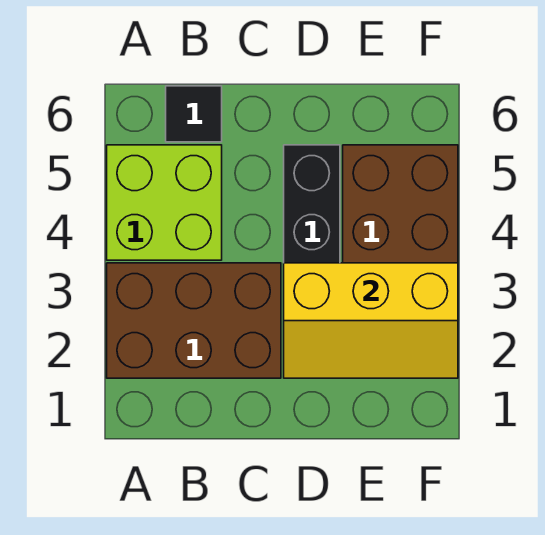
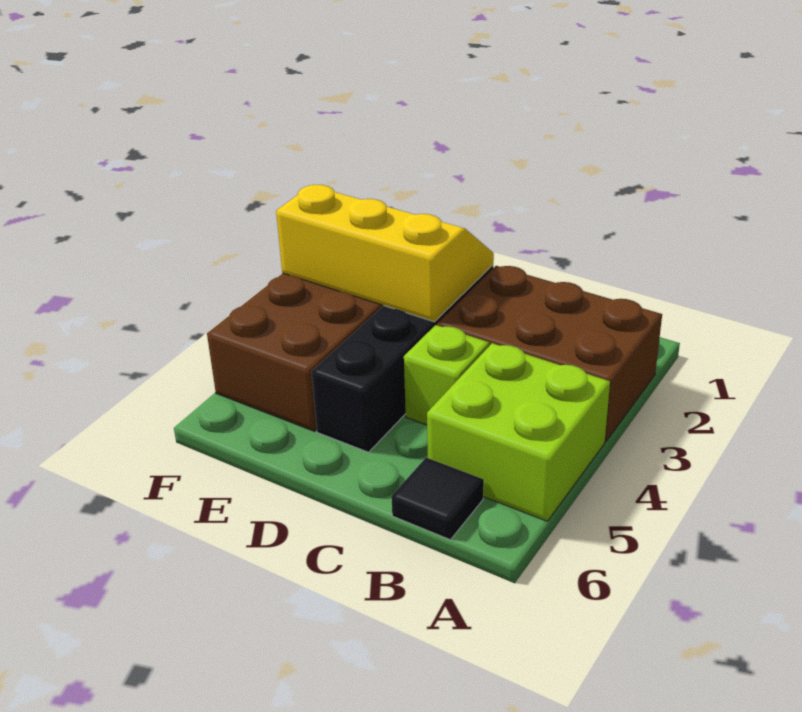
none -> lime 1x1 brick [404,325,489,425]

